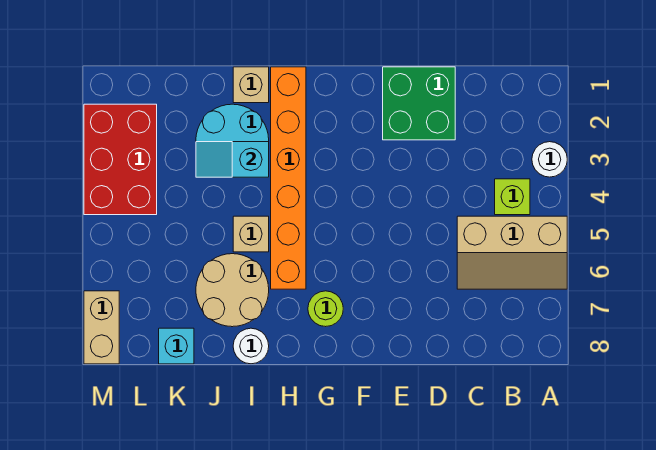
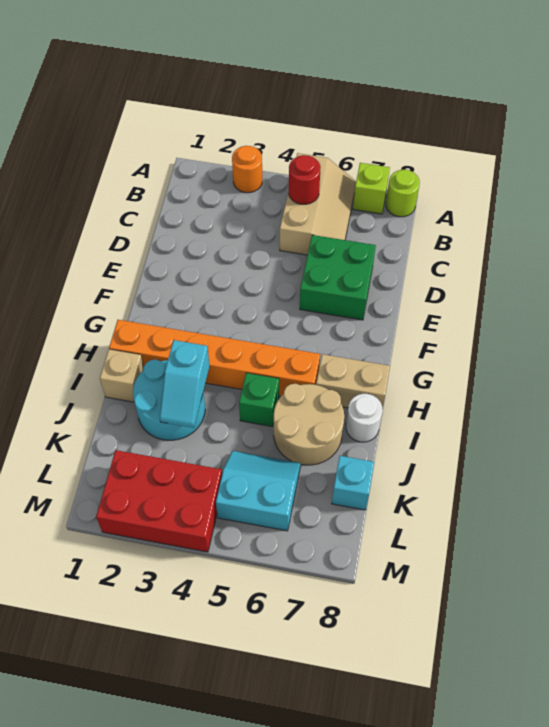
white 1x1 round brick [532,142,567,177] -> orange 1x1 round brick [232,146,262,193]
lime 1x1 brick [495,179,530,215] -> lime 1x1 brick moved to [353,163,390,214]
none -> red 1x1 round brick [289,155,321,204]
green 2x2 brick [383,67,455,140] -> green 2x2 brick moved to [300,235,376,320]
lime 1x1 round brick [308,291,343,327] -> lime 1x1 round brick moved to [386,170,420,217]
tan 1x1 brick [233,216,269,252] -> green 1x1 brick [239,373,279,427]
none -> cyan 2x2 slope [216,451,301,531]
tan 1x2 brick [84,291,119,364] -> tan 1x2 brick moved to [316,354,390,409]

